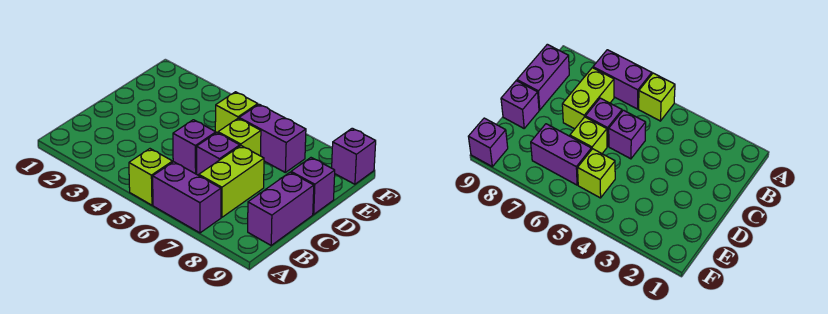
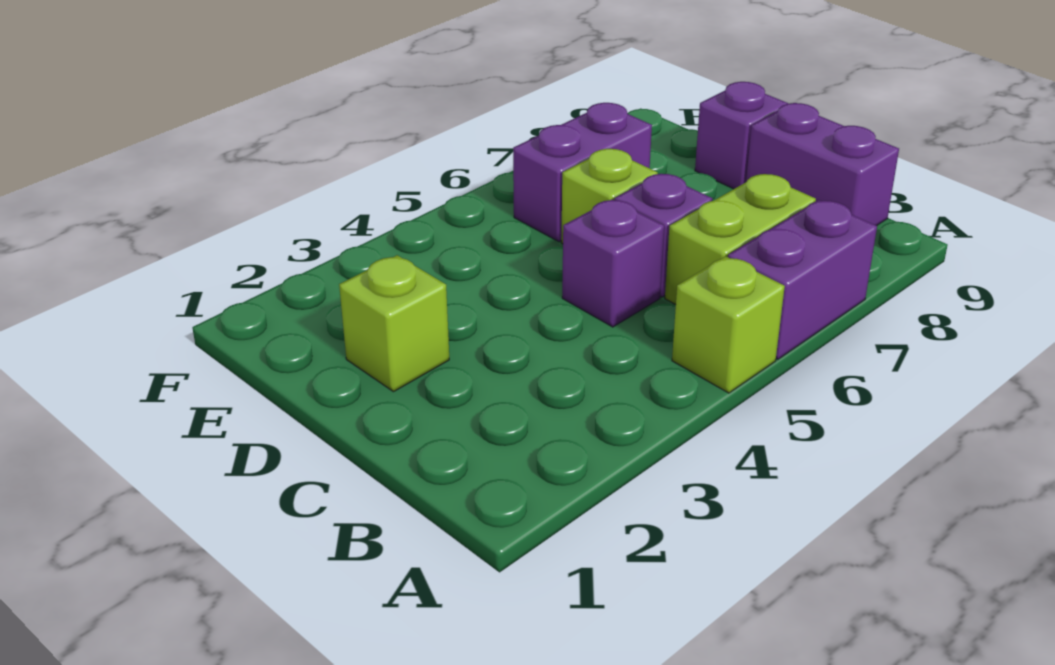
lime 1x2 brick [199,146,264,217] -> lime 1x2 brick turned to [665,174,816,305]
lime 1x1 brick [215,92,258,133] -> lime 1x1 brick moved to [339,255,449,392]
purple 1x1 brick [332,128,376,184] -> none

